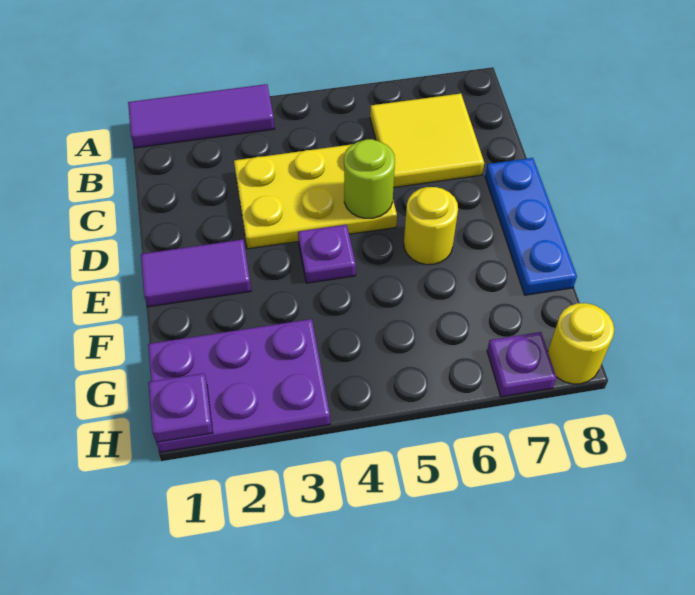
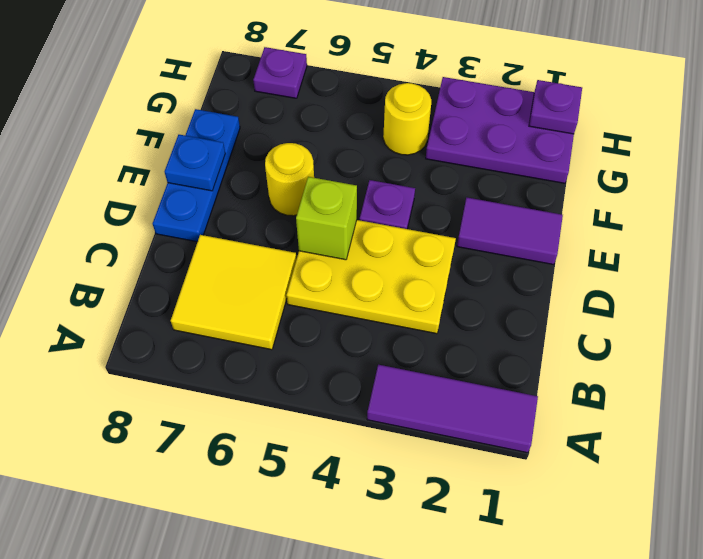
lime 1x1 round brick [344,139,395,218] -> lime 1x1 brick [296,177,357,260]
none -> blue 1x1 plate [165,135,225,191]
yellow 1x1 round brick [548,303,614,384] -> yellow 1x1 round brick moved to [383,83,431,155]

